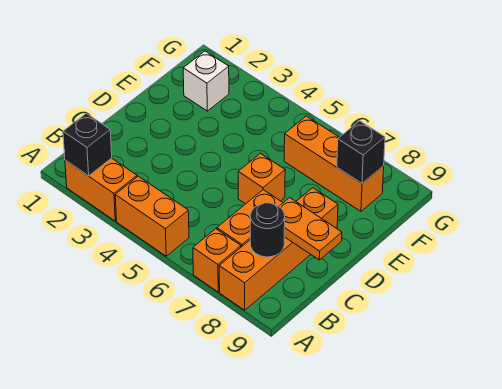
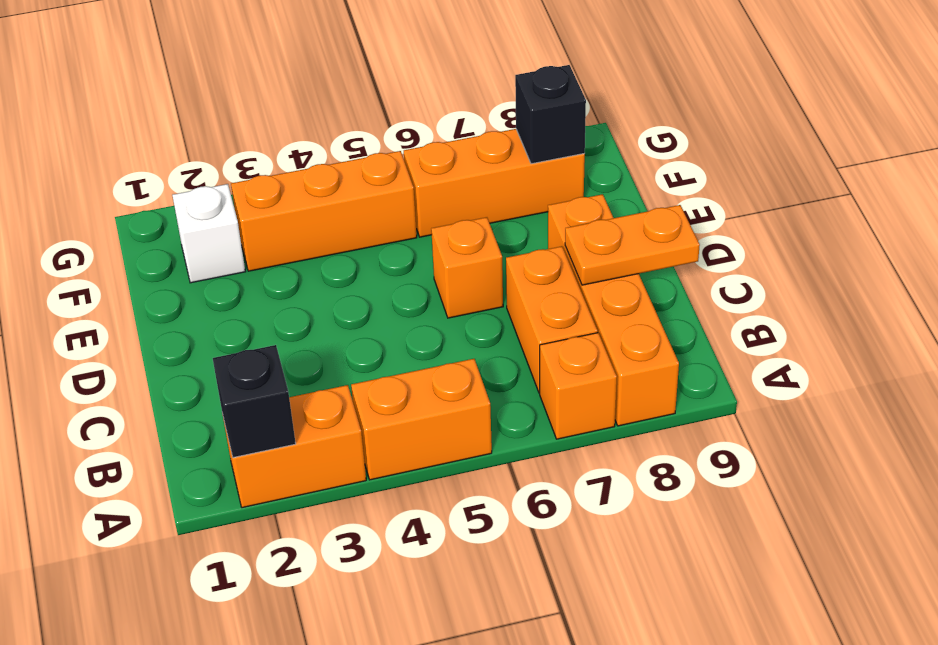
black 1x1 round brick [250,203,285,257] -> none
none -> orange 1x3 brick [231,151,417,271]

